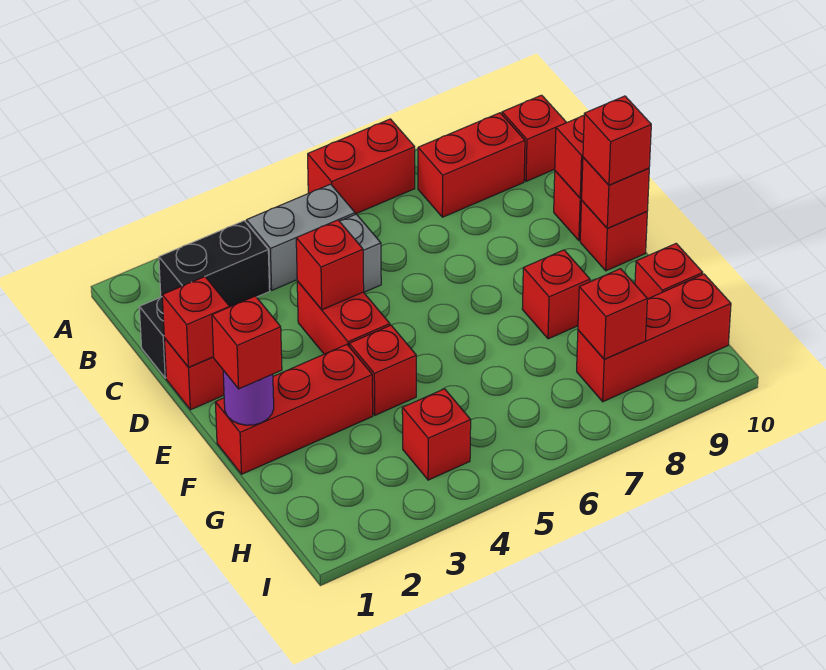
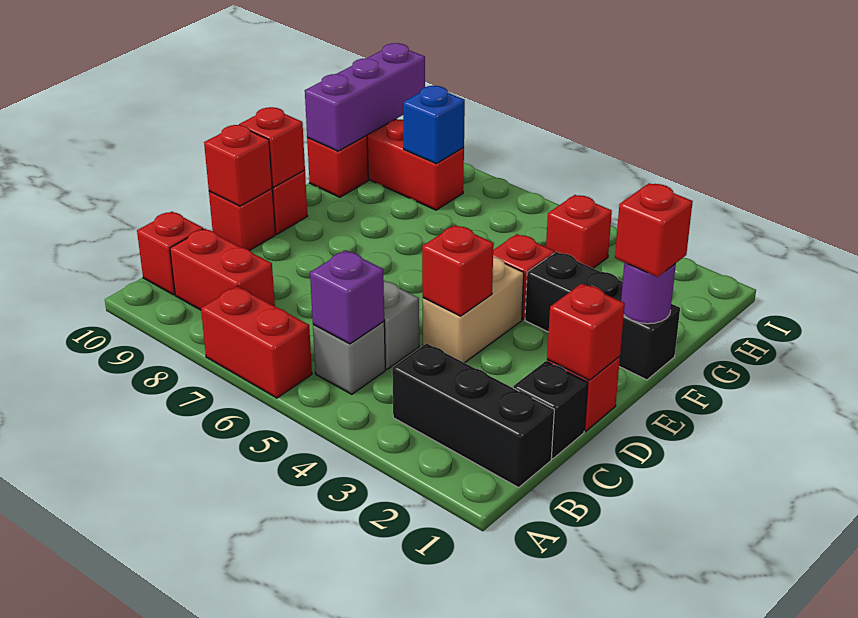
black 1x2 brick [159,221,270,307] -> black 1x3 brick [392,343,554,487]
grey 1x2 brick [246,184,355,290] -> grey 1x1 brick [313,321,385,394]
none -> purple 1x1 brick [310,250,384,344]
red 1x2 brick [297,281,390,354] -> tan 1x2 brick [423,257,524,363]
red 1x1 brick [583,96,651,185] -> none
red 1x3 brick [215,345,373,474] -> black 1x3 brick [525,252,680,380]
red 1x1 brick [522,250,590,339] -> none
none -> purple 1x3 brick [305,43,425,151]
red 1x1 brick [578,269,647,359] -> blue 1x1 brick [403,86,465,164]

